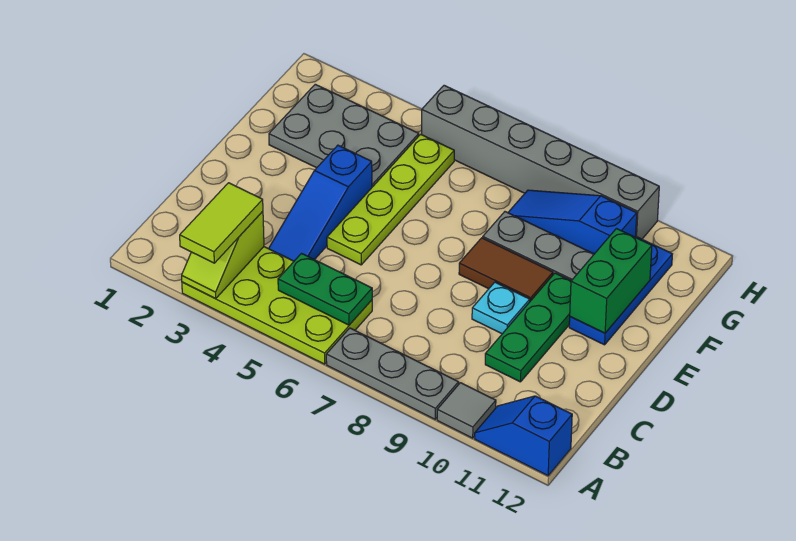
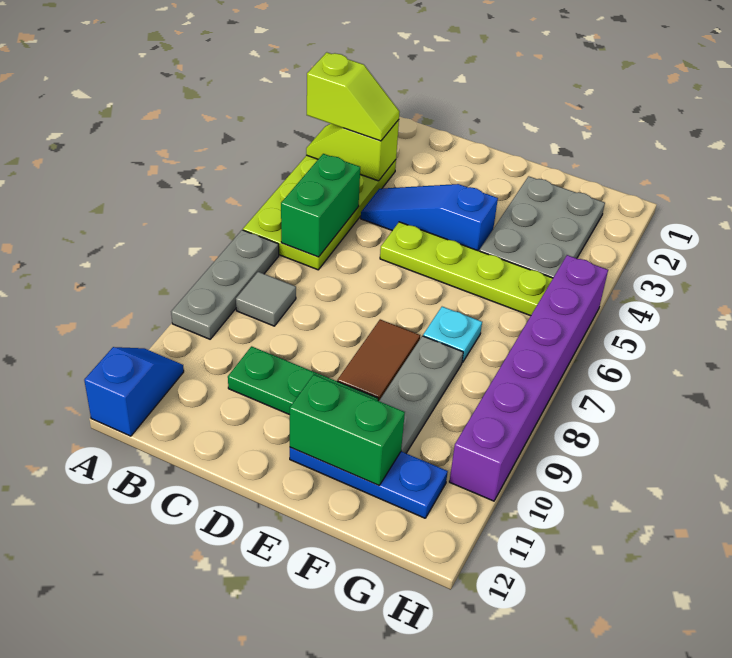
lime 1x2 tile [180,183,263,263] -> lime 1x2 slope [307,52,399,141]
grey 1x1 tile [437,383,496,438] -> grey 1x1 tile moved to [236,272,296,326]
green 1x2 plate [278,254,372,325] -> green 1x2 brick [281,154,360,257]
cyan 1x1 plate [472,282,530,334] -> cyan 1x1 plate moved to [423,307,482,363]
blue 1x3 slope [508,190,637,254] -> none
grey 1x6 brick [422,85,659,239] -> purple 1x6 brick [449,255,608,501]

